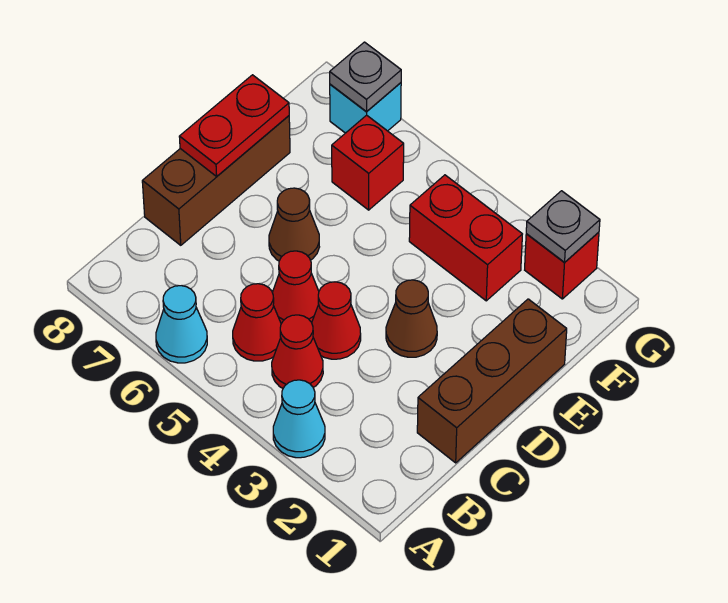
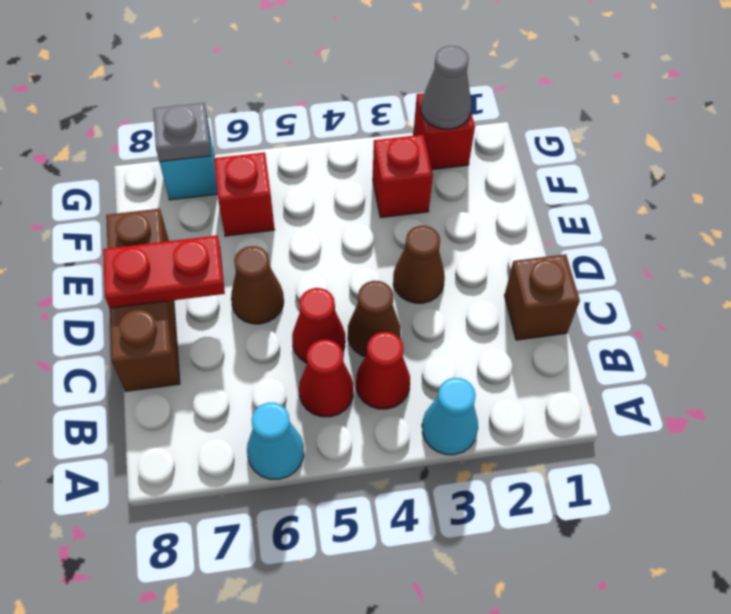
brown 1x3 brick [417,299,567,463] -> brown 1x1 brick [504,254,580,340]
red 1x1 cone [312,282,361,359] -> brown 1x1 cone [348,281,400,357]
red 1x2 plate [179,75,289,176] -> red 1x2 plate turned to [103,235,225,308]
red 1x2 brick [409,175,522,301] -> red 1x1 brick [373,135,433,218]
grey 1x1 plate [526,191,600,263] -> grey 1x1 cone [421,46,471,129]

